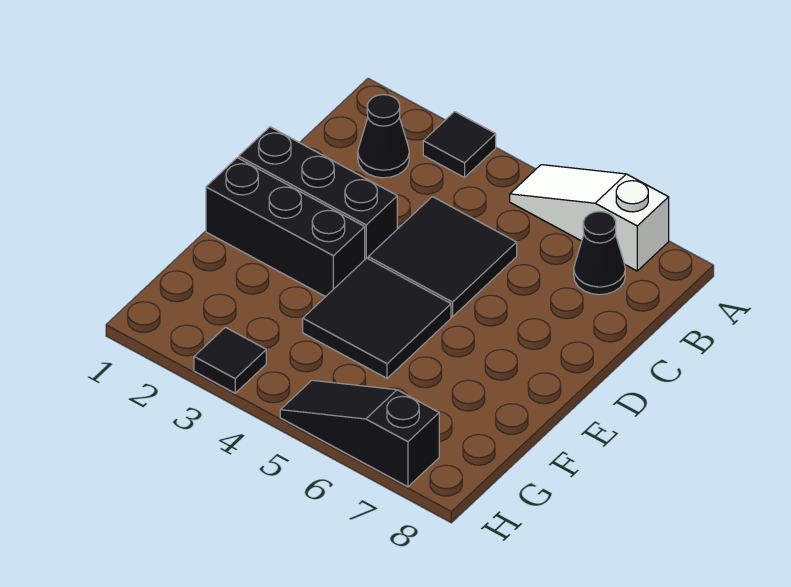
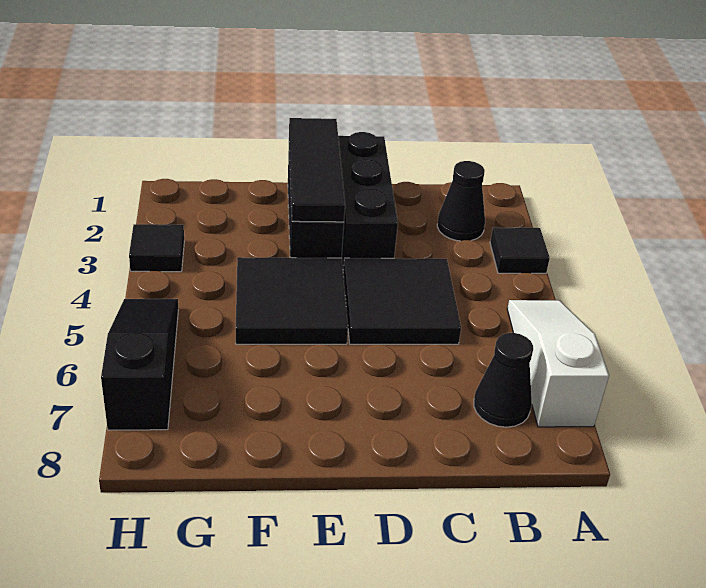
none -> black 1x3 tile [289,118,345,222]

